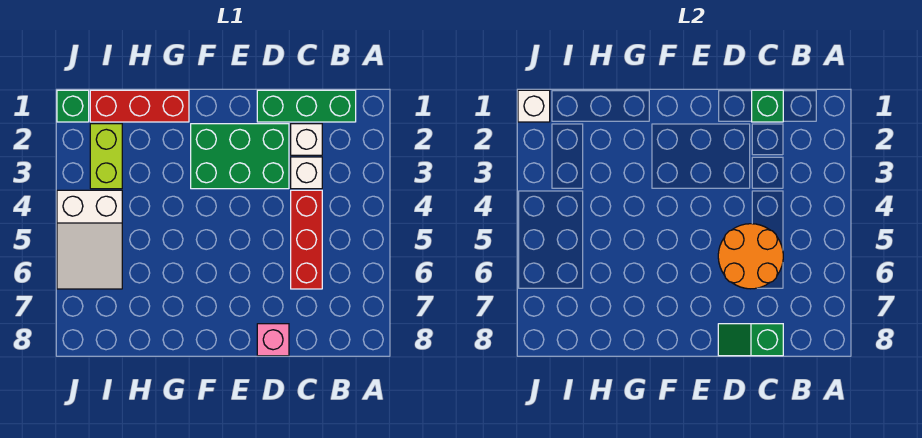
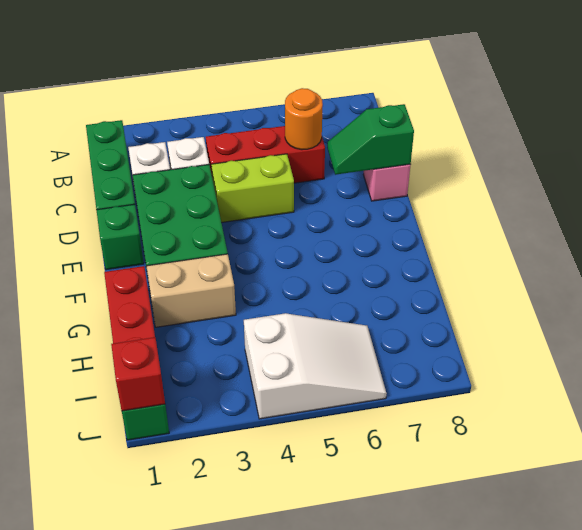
green 1x1 brick [752,90,783,122] -> green 1x1 brick moved to [97,204,144,270]
orange 2x2 round brick [718,224,783,289] -> orange 1x1 round brick [285,88,323,150]
green 1x2 slope [718,324,783,356] -> green 1x2 slope turned to [327,104,414,175]
none -> tan 1x2 brick [146,254,236,327]
lime 1x2 brick [90,124,122,189] -> lime 1x2 brick moved to [211,154,294,223]
white 1x1 brick [518,90,550,122] -> red 1x1 brick [111,337,165,411]

